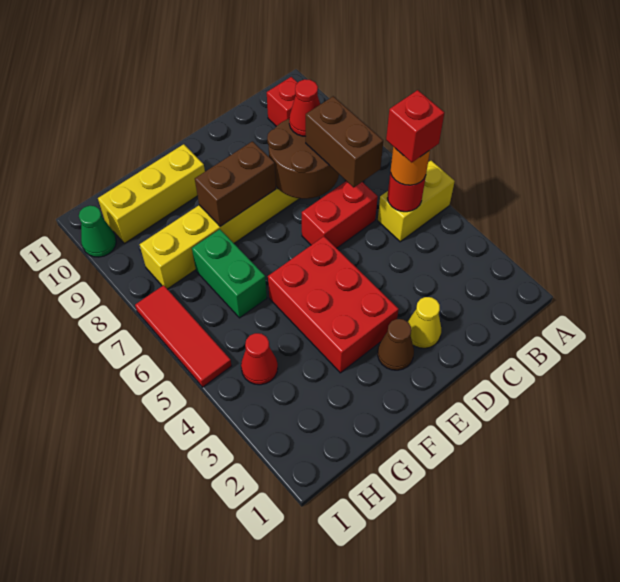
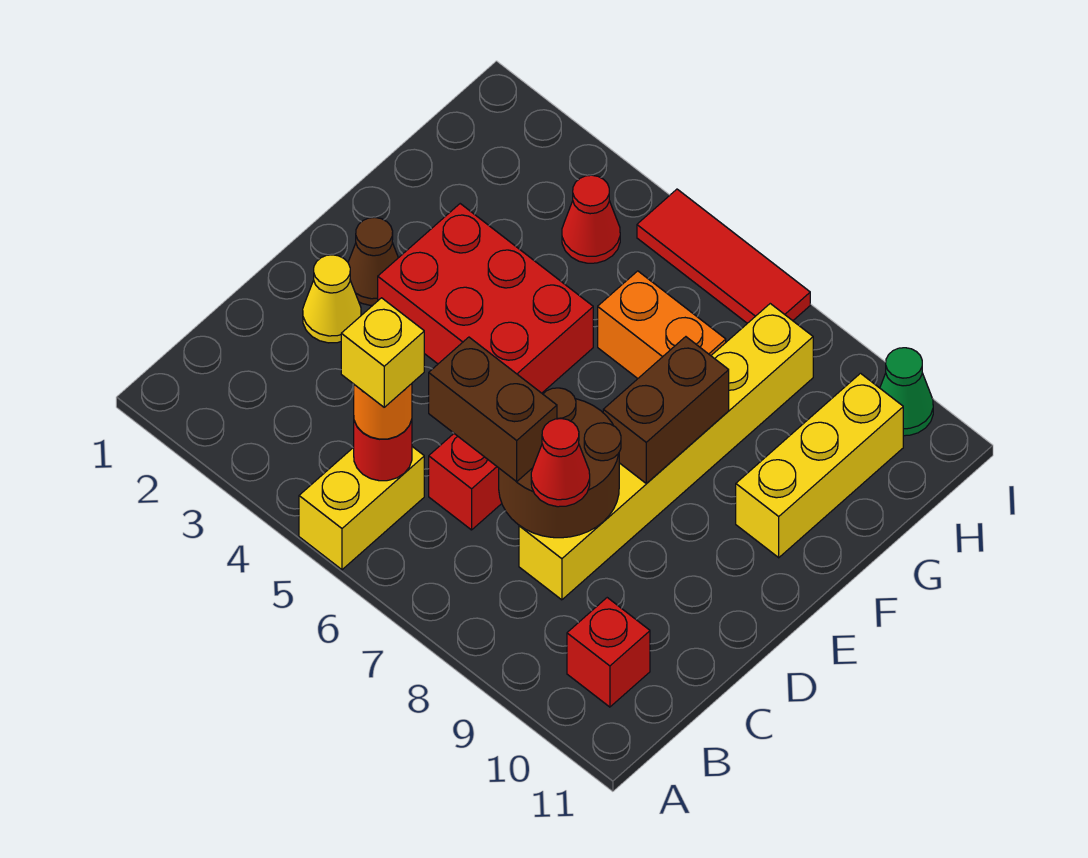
red 1x1 brick [386,90,444,163] -> yellow 1x1 brick [341,298,424,407]
green 1x2 brick [192,229,267,318] -> orange 1x2 brick [598,271,726,379]

